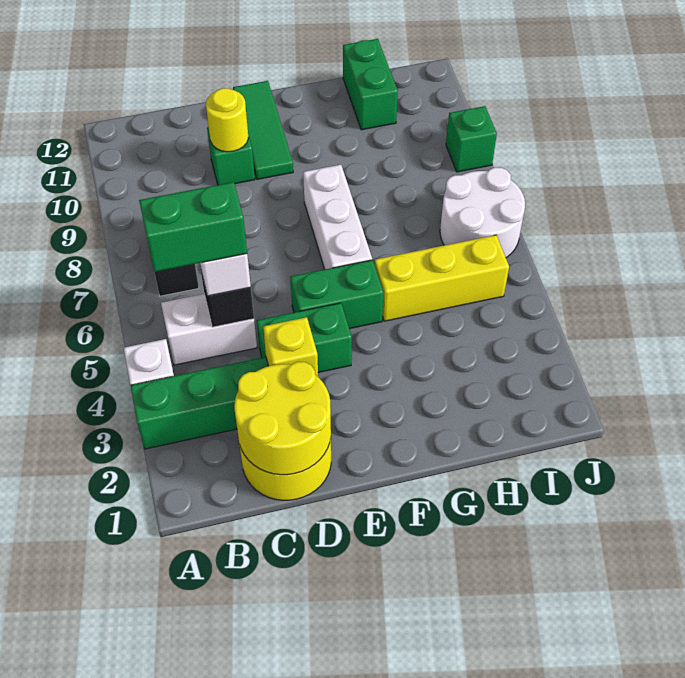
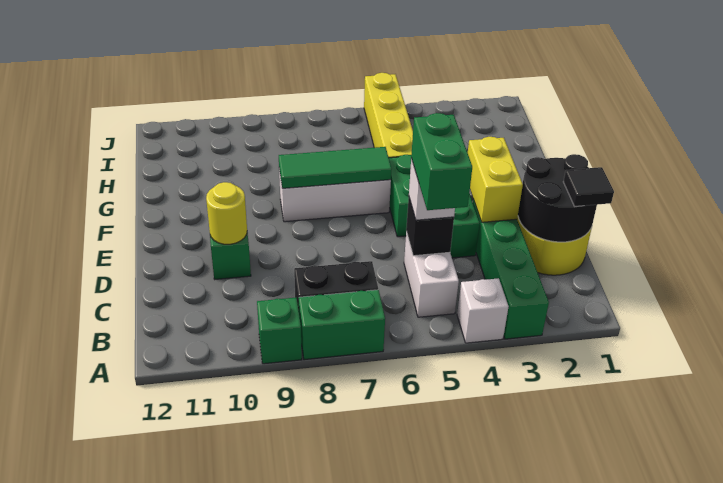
yellow 2x2 round brick [234,362,331,475] -> black 2x2 round brick [518,154,597,242]
none -> black 1x1 tile [563,167,614,207]
yellow 1x1 brick [263,317,318,377] -> yellow 1x2 brick [468,137,523,222]
green 1x3 tile [233,81,293,179] -> green 1x3 tile moved to [279,147,391,188]
yellow 1x3 brick [375,235,509,321] -> yellow 1x4 brick [364,73,413,158]
green 1x2 brick [343,39,398,130] -> green 1x2 brick moved to [299,290,385,360]
white 2x2 round brick [440,167,525,257] -> none
green 1x1 brick [446,106,497,172] -> green 1x1 brick moved to [257,298,302,364]

